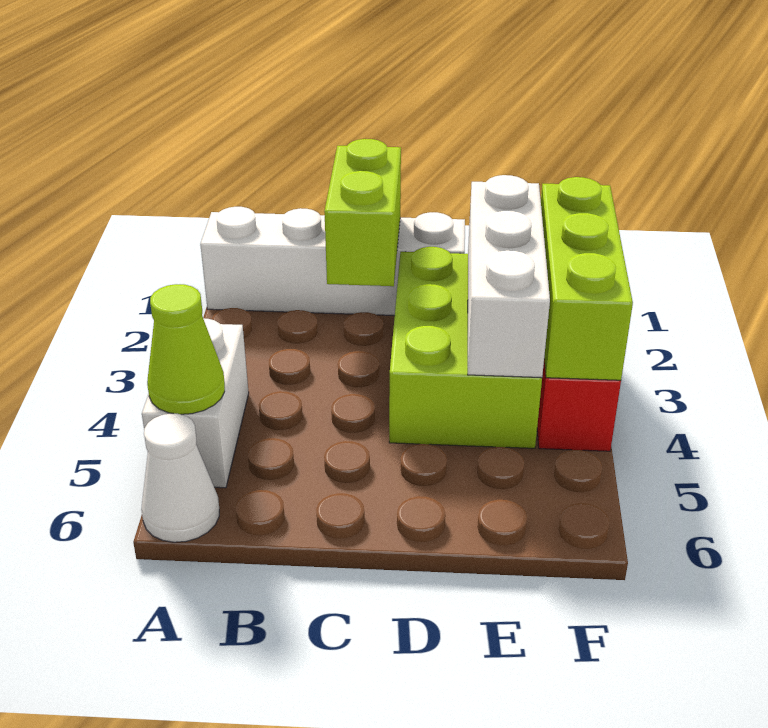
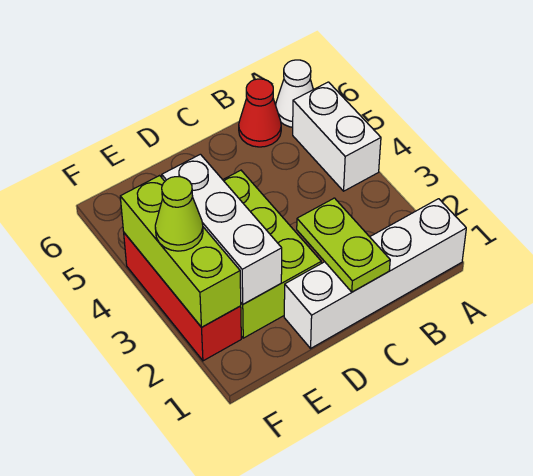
lime 1x1 cone [147,284,225,414] -> lime 1x1 cone moved to [155,177,203,251]
none -> red 1x1 cone [239,79,281,147]
lime 1x2 brick [324,139,401,286] -> lime 1x2 plate [297,198,390,292]

